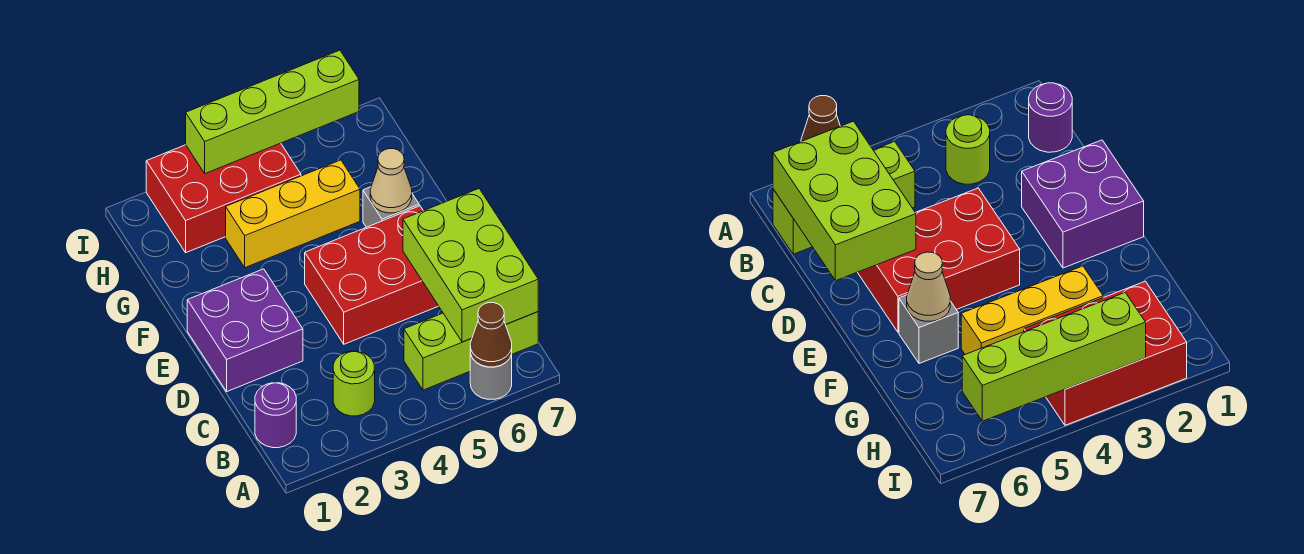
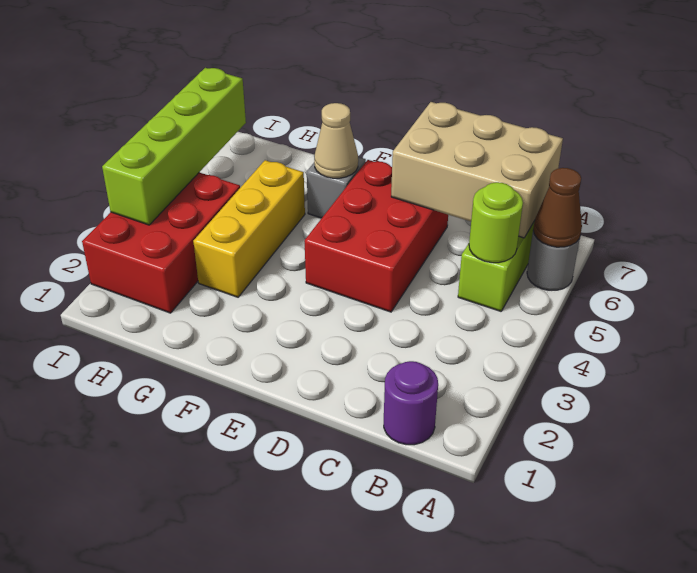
lime 1x1 round brick [333,351,375,416] -> lime 1x1 round brick moved to [469,182,523,263]
lime 2x3 brick [403,189,538,342] -> tan 2x3 brick [391,102,563,238]
purple 2x2 brick [187,269,303,391] -> none

